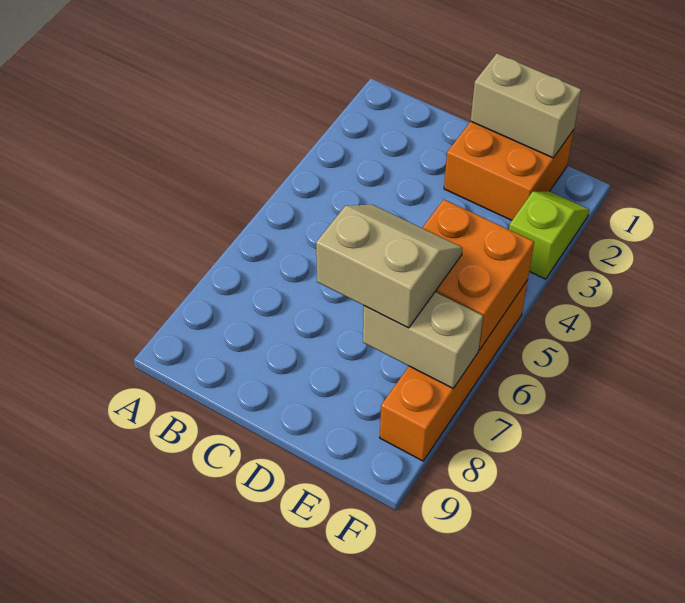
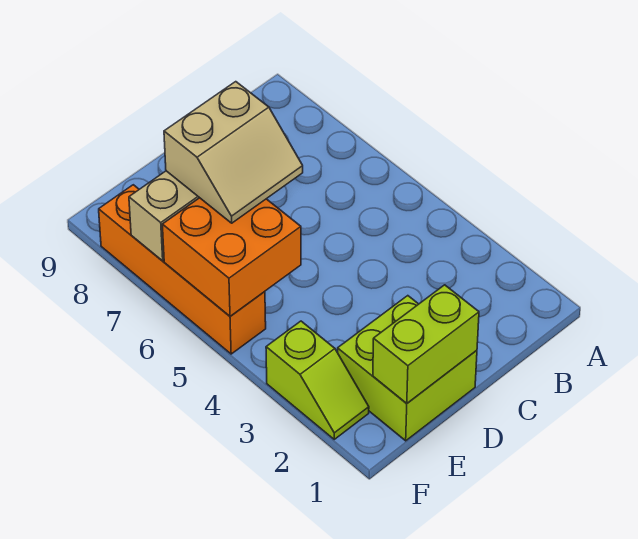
orange 2x2 brick [444,122,574,220] -> lime 2x2 brick [338,296,477,441]
tan 1x2 brick [471,53,581,158] -> lime 1x2 brick [373,285,479,403]

